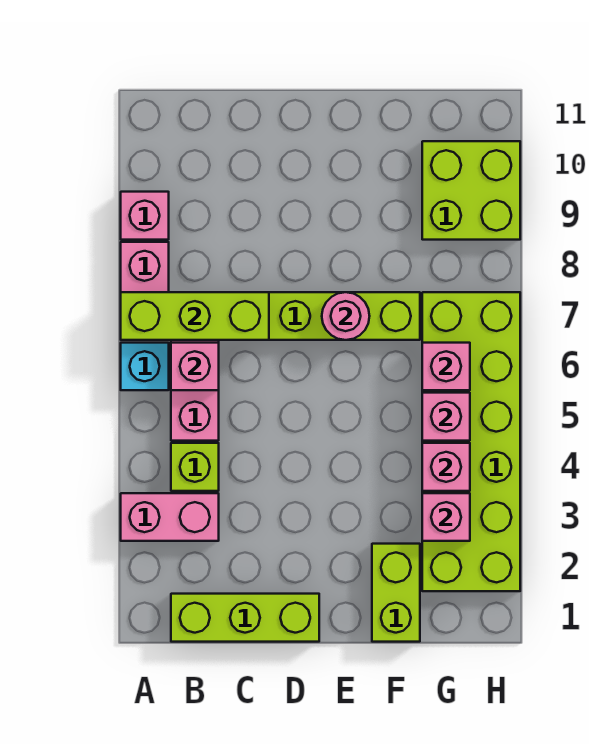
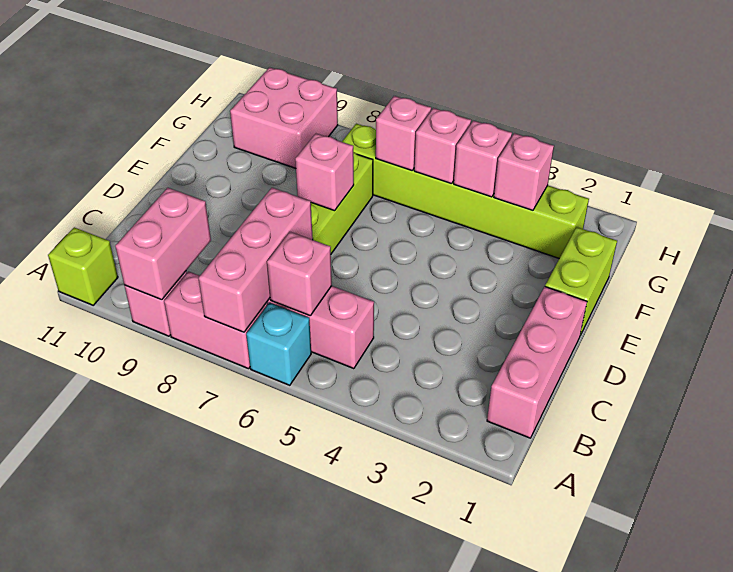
pink 1x2 brick [121,493,219,541] -> pink 1x2 brick moved to [115,188,211,300]
lime 1x3 brick [121,292,269,340] -> pink 1x3 brick [198,188,313,332]
lime 1x3 brick [171,594,319,642] -> pink 1x3 brick [487,287,587,438]
lime 1x1 brick [171,443,219,491] -> lime 1x1 brick moved to [48,227,118,305]
pink 1x1 round brick [322,292,370,340] -> pink 1x1 brick [295,134,354,211]
lime 1x2 brick [372,544,420,642] -> lime 1x2 brick turned to [545,227,617,335]
lime 2x6 brick [422,292,520,591] -> lime 1x6 brick [342,124,589,258]
lime 2x2 brick [422,141,520,240] -> pink 2x2 brick [230,67,338,168]

